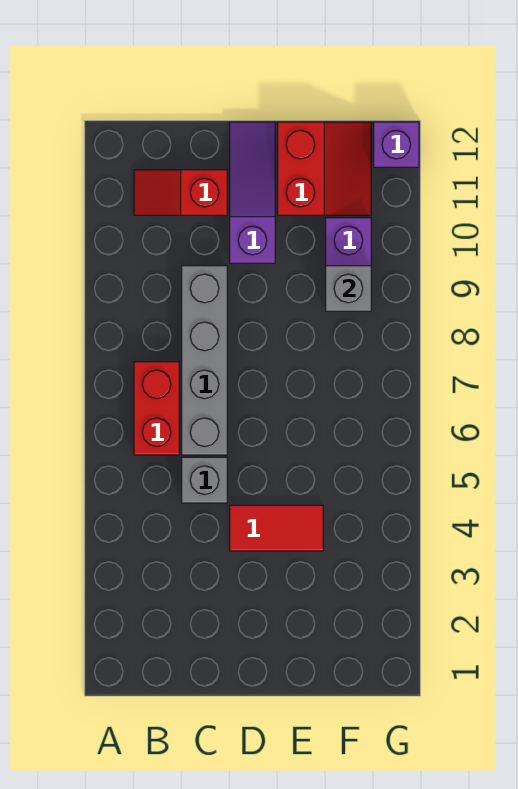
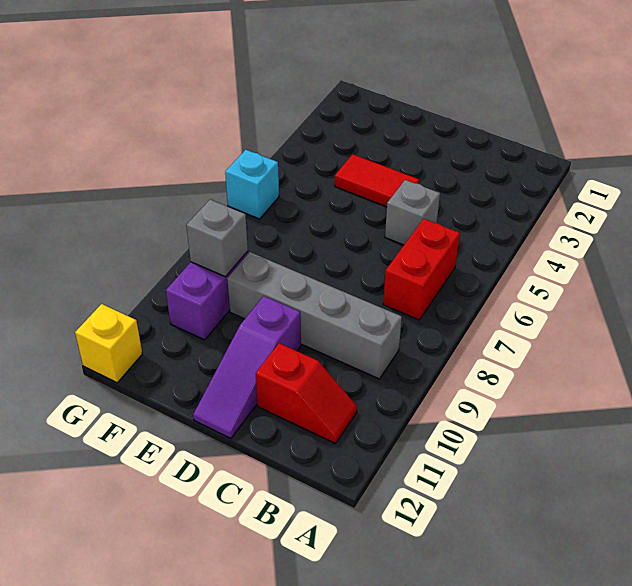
grey 1x4 brick [182,266,227,455] -> grey 1x4 brick turned to [227,252,402,379]
red 2x2 slope [278,122,371,215] -> none
none -> cyan 1x1 brick [225,150,279,219]
purple 1x1 brick [374,122,419,167] -> yellow 1x1 brick [75,304,142,383]

